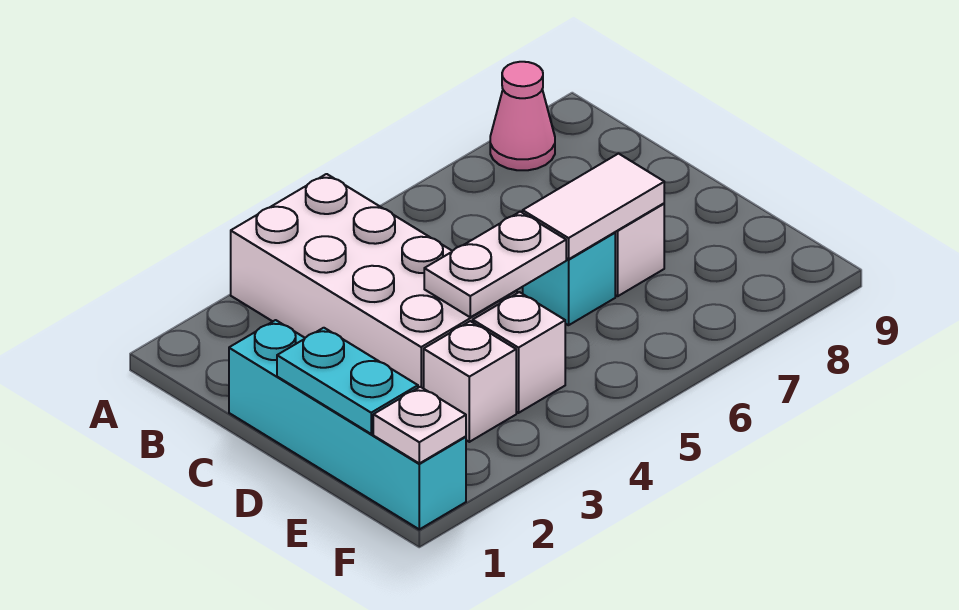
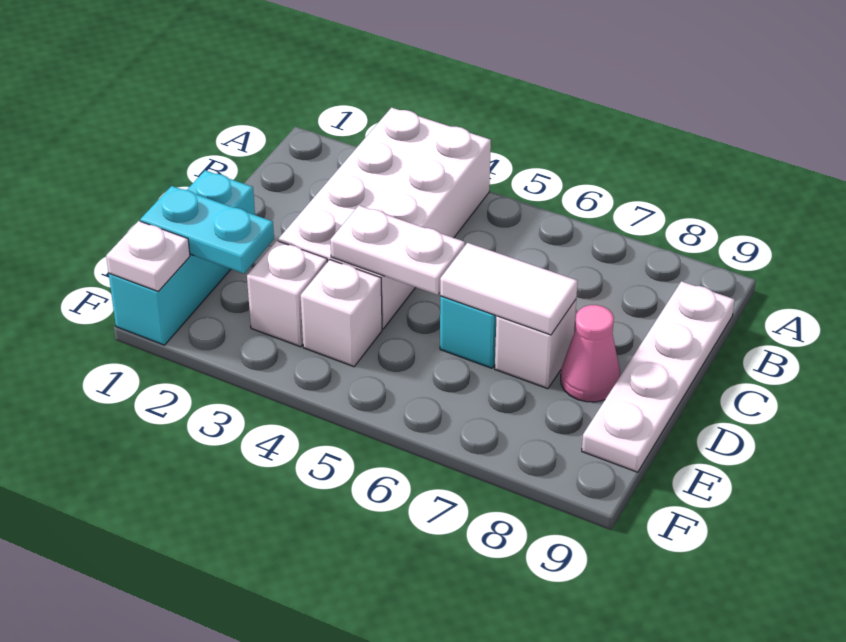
pink 1x1 cone [490,62,555,170] -> pink 1x1 cone moved to [561,305,620,402]
none -> white 1x4 plate [582,281,735,472]
cyan 1x4 brick [229,320,466,529] -> cyan 1x3 brick [109,170,255,345]
cyan 1x2 plate [277,328,418,434] -> cyan 1x2 plate turned to [140,186,274,274]

